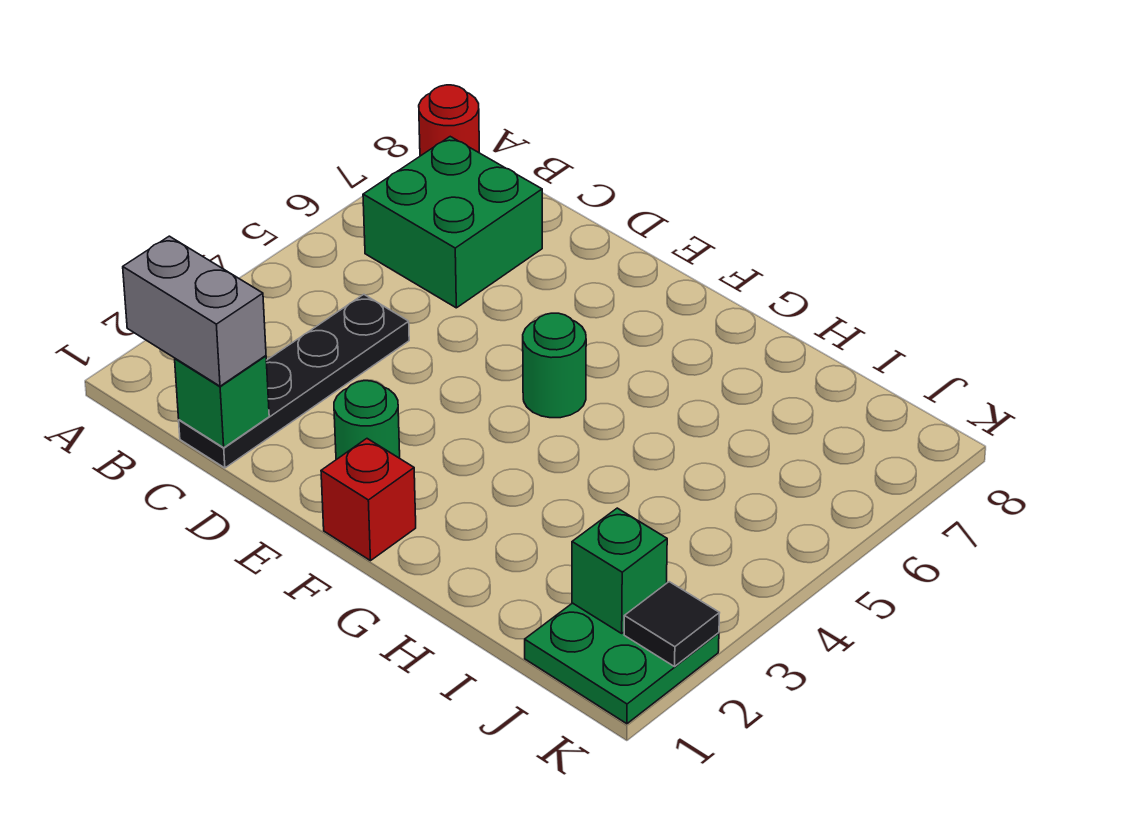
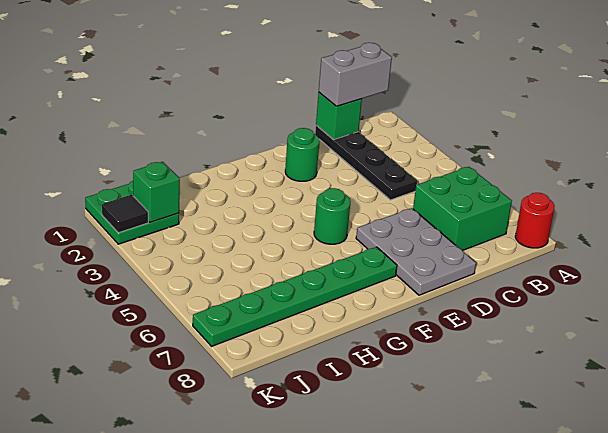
none -> grey 2x3 plate [356,208,476,295]
red 1x1 brick [321,439,416,561] -> none
none -> green 1x6 plate [193,247,397,346]

